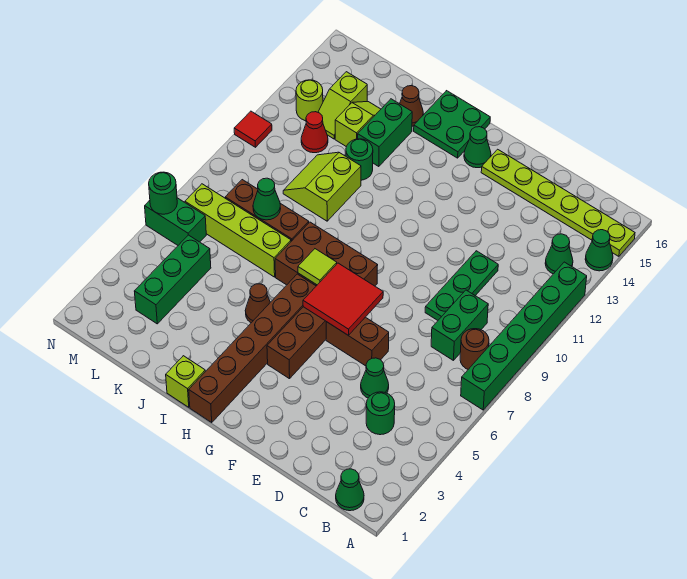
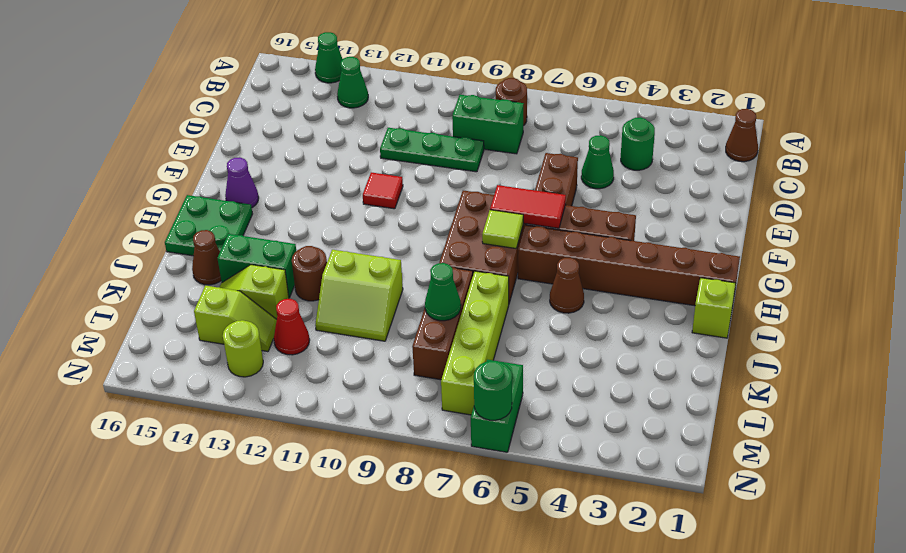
green 1x6 brick [461,262,587,410] -> none
lime 1x6 plate [481,149,635,256] -> none
green 1x1 cone [336,469,364,511] -> brown 1x1 cone [726,109,758,162]
red 2x2 tile [303,263,383,336] -> red 1x2 tile [490,185,566,228]
green 1x1 cone [464,127,491,168] -> purple 1x1 cone [225,157,259,208]
green 1x1 round brick [346,139,373,180] -> brown 1x1 round brick [292,246,327,301]
green 1x3 brick [134,235,211,324] -> none
red 1x1 tile [234,111,272,147] -> red 1x1 tile moved to [363,172,403,209]

